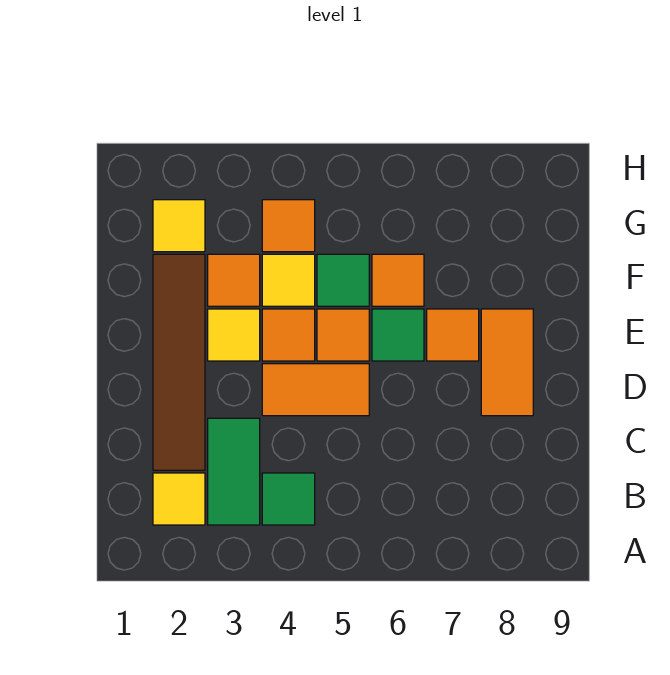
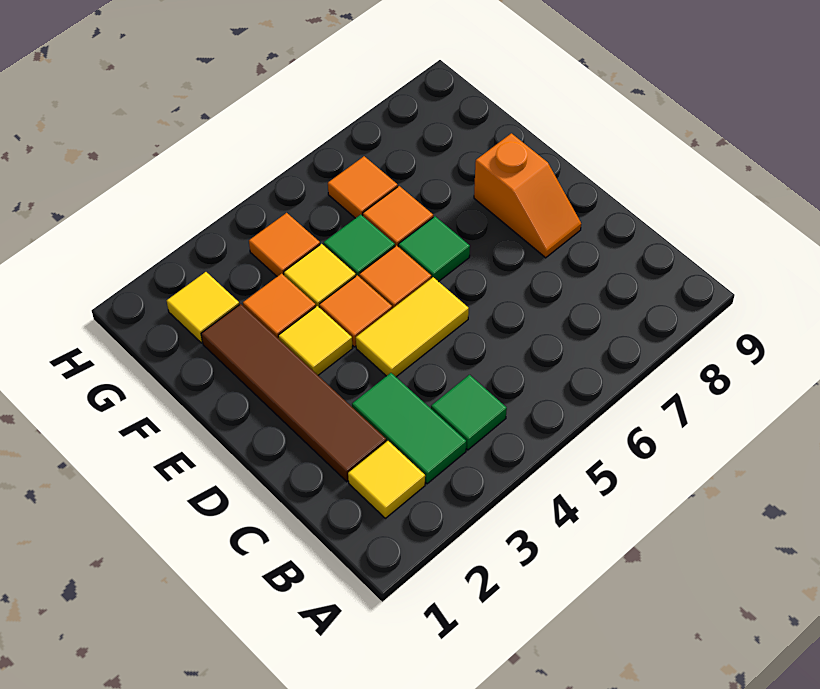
orange 1x2 tile [262,364,369,416] -> yellow 1x2 tile [356,277,469,377]
orange 1x2 tile [481,309,533,416] -> orange 1x2 slope [474,133,581,258]
orange 1x1 tile [427,309,479,361] -> orange 1x1 tile moved to [328,156,398,218]

